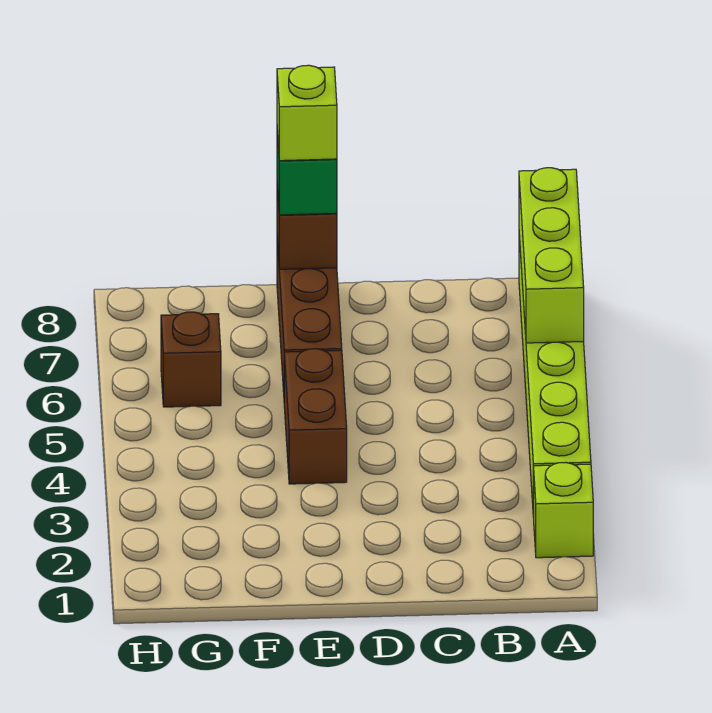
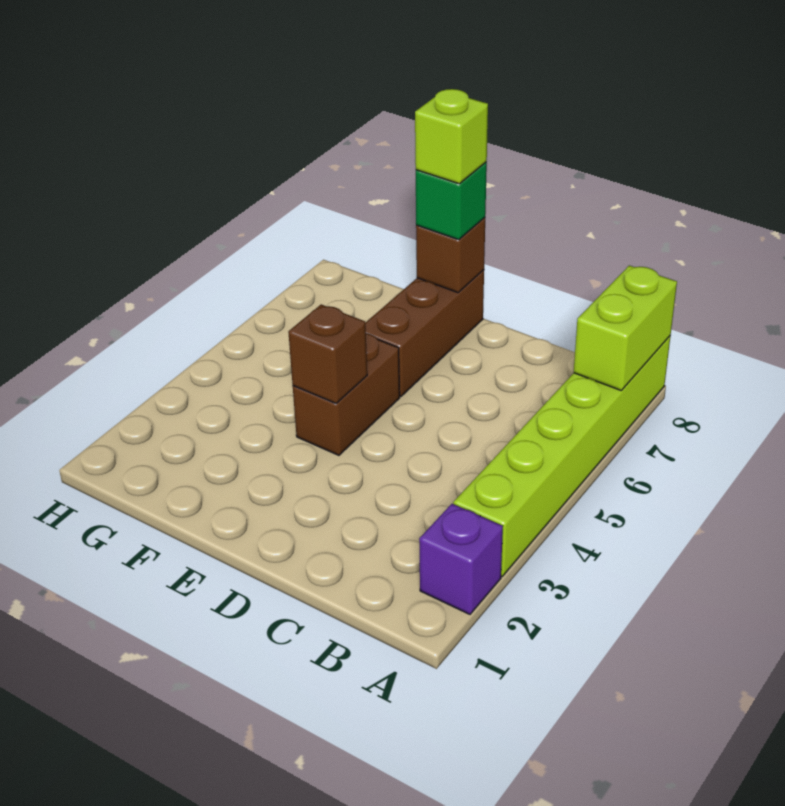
lime 1x1 brick [534,463,593,558] -> purple 1x1 brick [419,504,503,614]
lime 1x3 brick [519,168,584,343] -> lime 1x2 brick [574,265,677,391]
brown 1x1 brick [161,312,221,407] -> brown 1x1 brick moved to [288,305,367,403]

